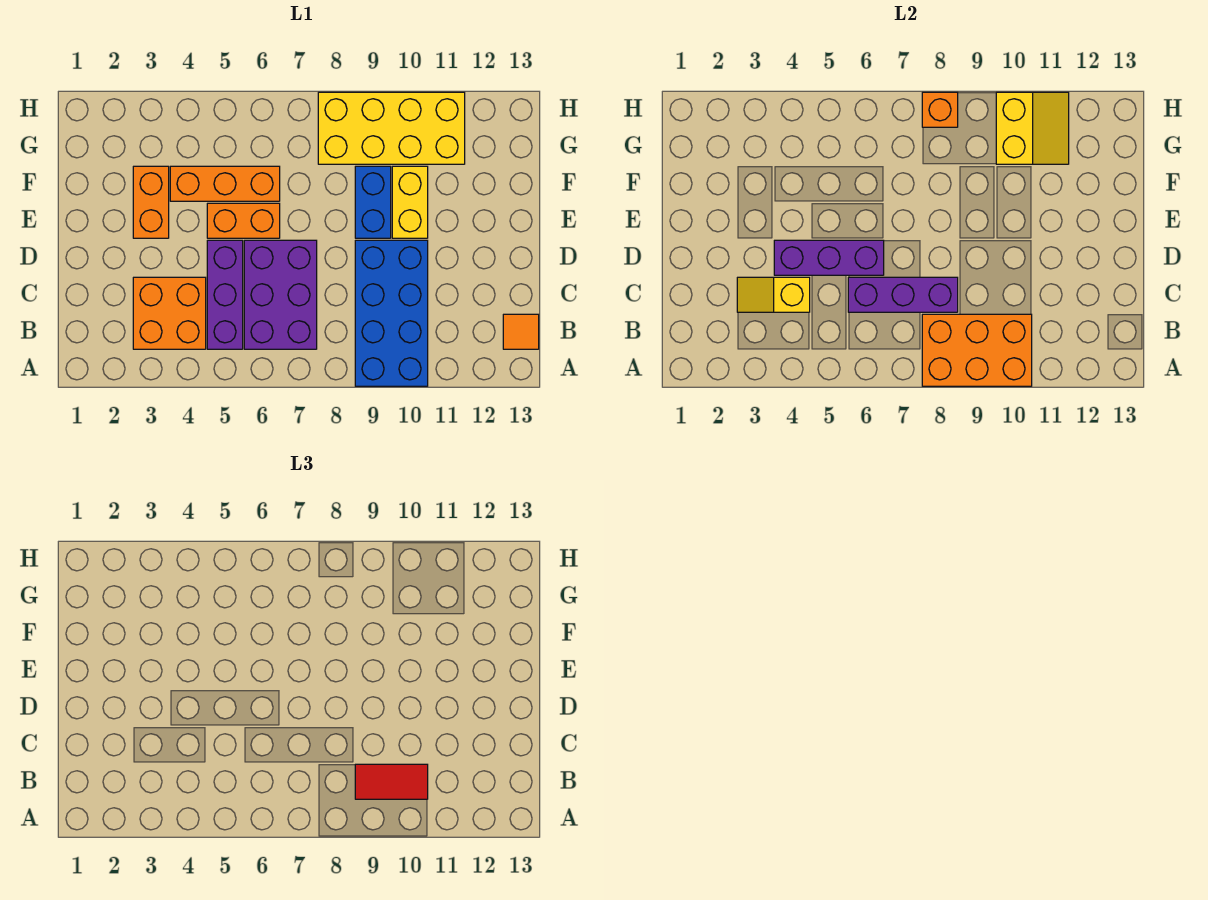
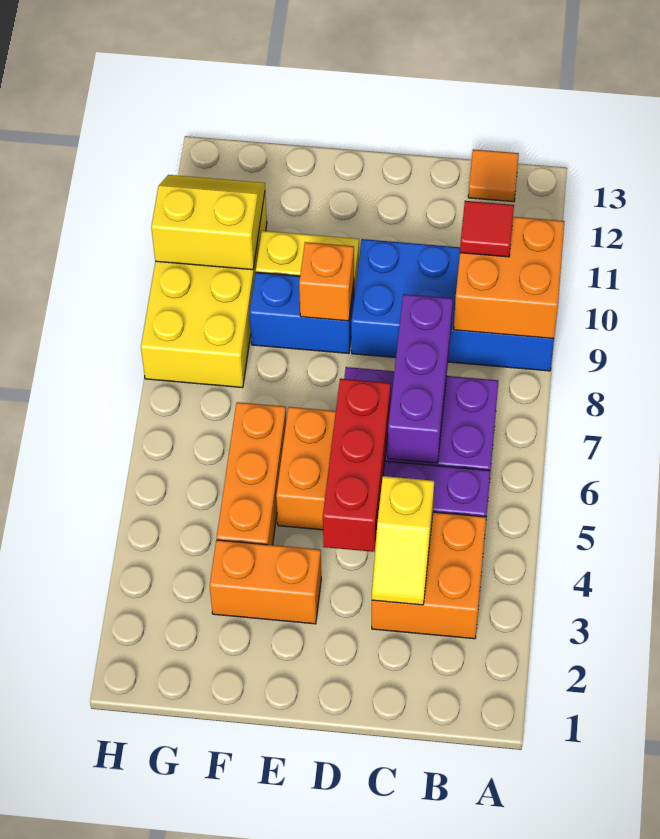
orange 2x3 brick [922,314,1032,386] -> orange 2x2 brick [454,217,565,339]
red 1x2 tile [355,764,428,799] -> red 1x1 tile [460,201,514,257]
purple 1x3 brick [774,240,884,275] -> red 1x3 brick [323,379,391,552]
orange 1x1 brick [922,92,958,127] -> orange 1x1 brick moved to [299,242,354,321]

